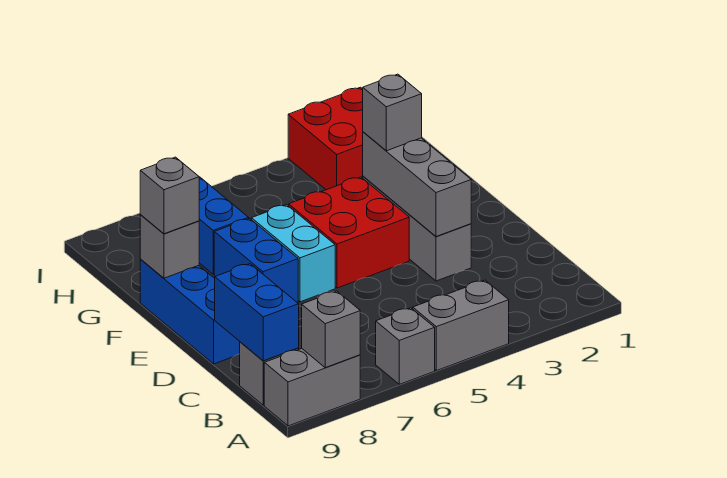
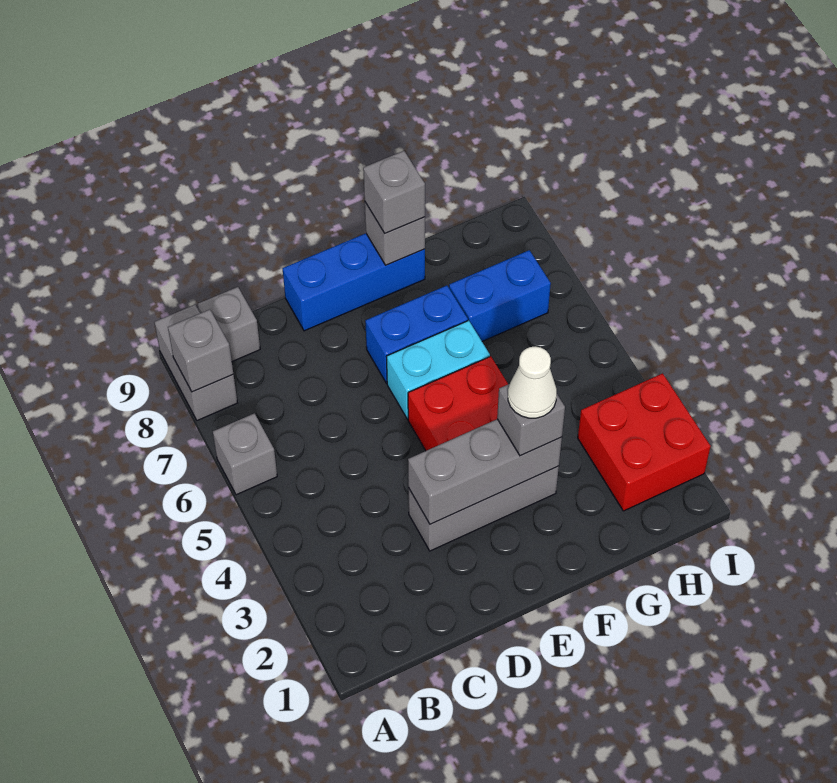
grey 1x2 brick [413,280,509,371] -> none
blue 1x2 brick [215,264,299,361] -> none
none -> white 1x1 cone [508,346,557,418]

